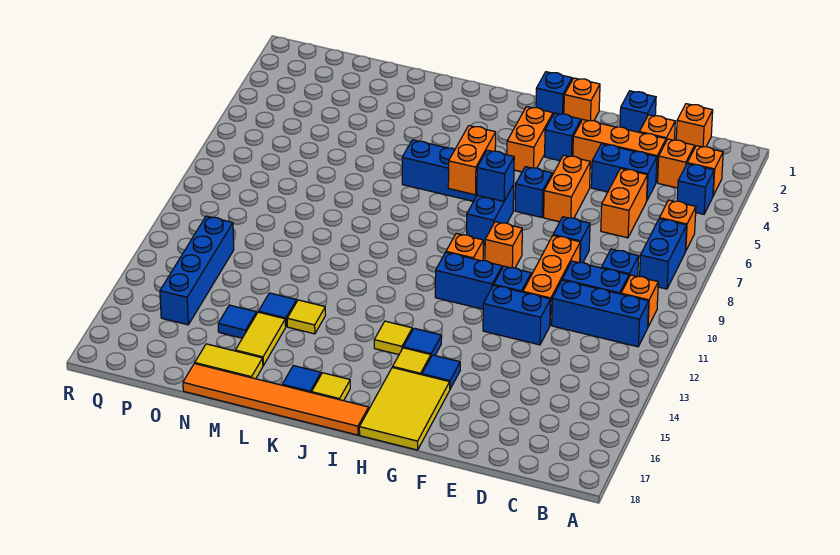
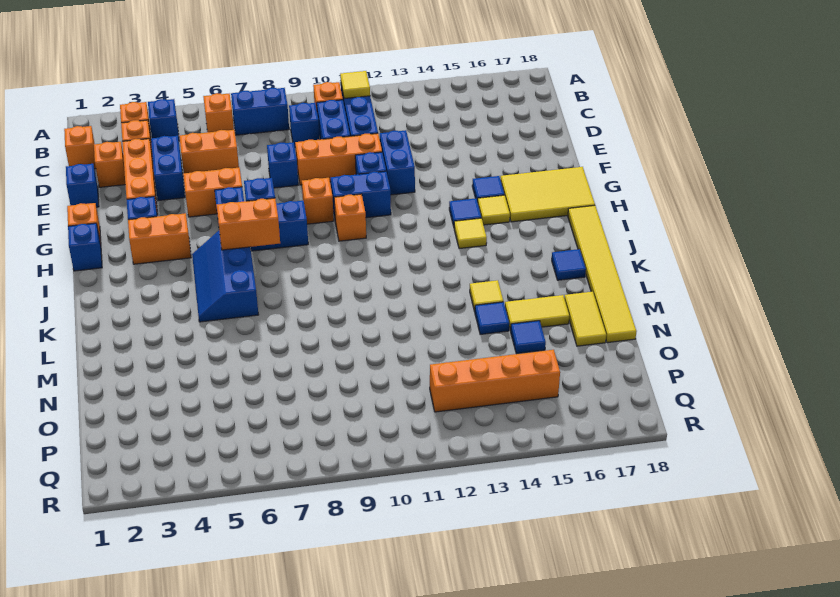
blue 1x2 brick [435,252,502,309] -> blue 1x2 brick turned to [331,171,391,218]
orange 1x6 tile [183,364,369,435] -> yellow 1x6 tile [568,206,636,343]
yellow 1x1 tile [312,373,350,401] -> yellow 1x1 tile moved to [340,71,370,99]
blue 1x4 brick [160,216,234,325] -> orange 1x4 brick [430,350,560,412]

